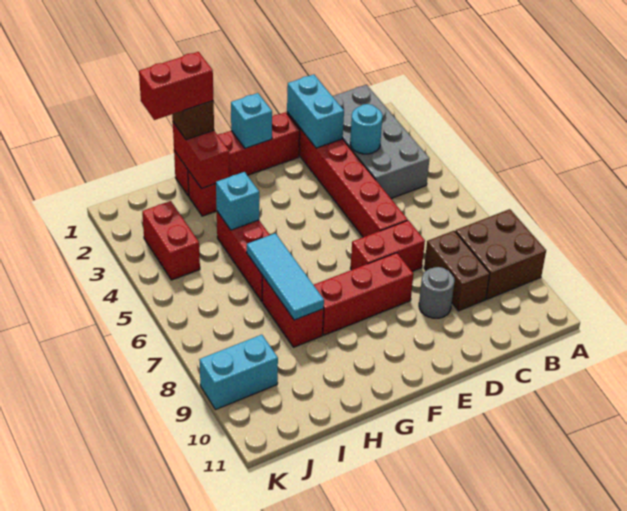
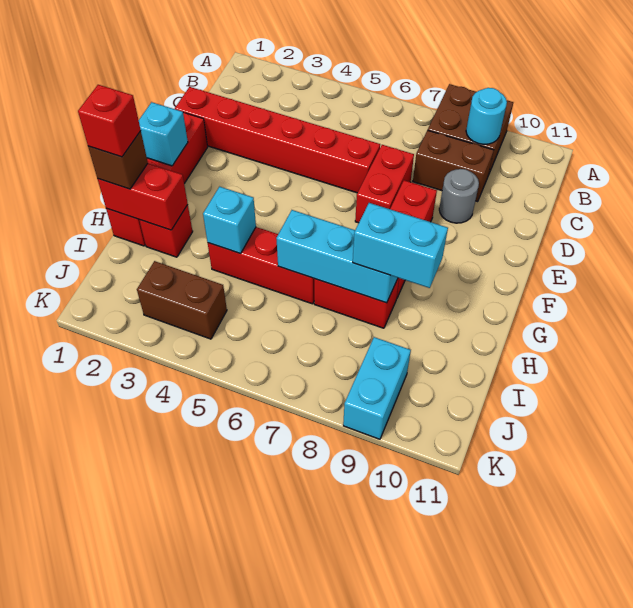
grey 2x4 brick [332,85,430,198] -> none
cyan 1x1 round brick [350,104,382,154] -> cyan 1x1 round brick moved to [466,88,507,144]
cyan 1x2 brick [287,74,344,148] -> cyan 1x2 brick moved to [353,203,448,288]
red 1x2 brick [139,52,213,120] -> red 1x1 brick [78,85,141,157]
cyan 1x3 tile [247,233,324,320] -> cyan 1x3 brick [276,210,398,303]
red 1x2 brick [142,201,200,280] -> brown 1x2 brick [137,261,227,339]

